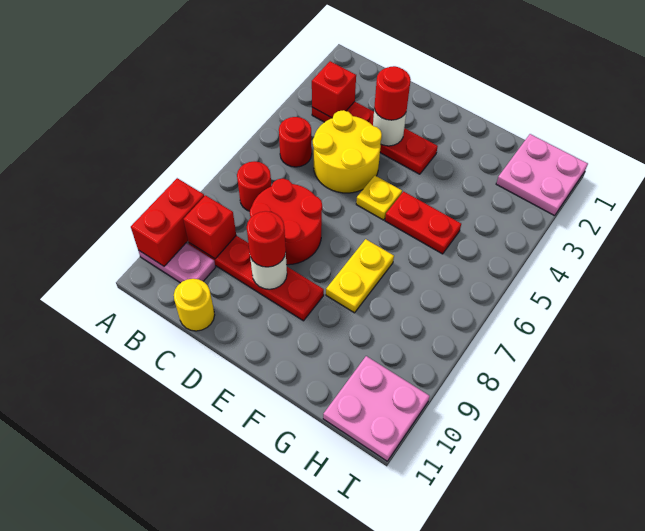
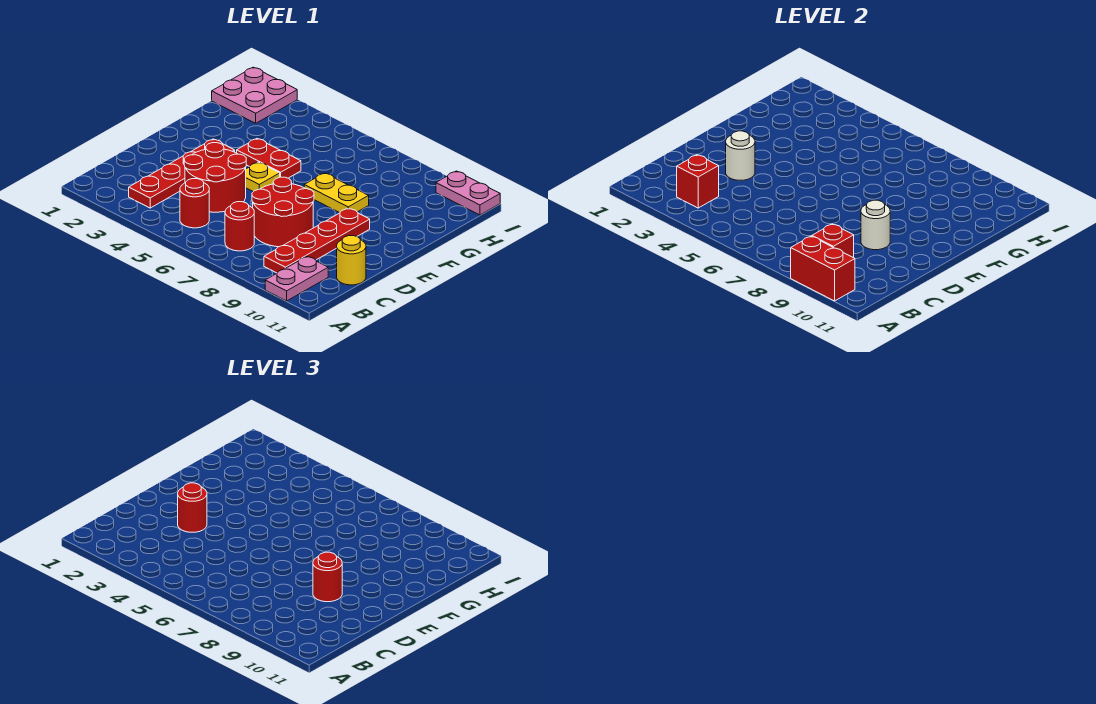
yellow 2x2 round brick [313,110,382,193] -> red 2x2 round brick [184,143,246,212]
red 1x2 plate [385,191,461,254] -> red 1x2 plate turned to [237,139,301,178]
pink 2x2 plate [323,356,430,461] -> pink 1x2 plate [436,171,500,215]

